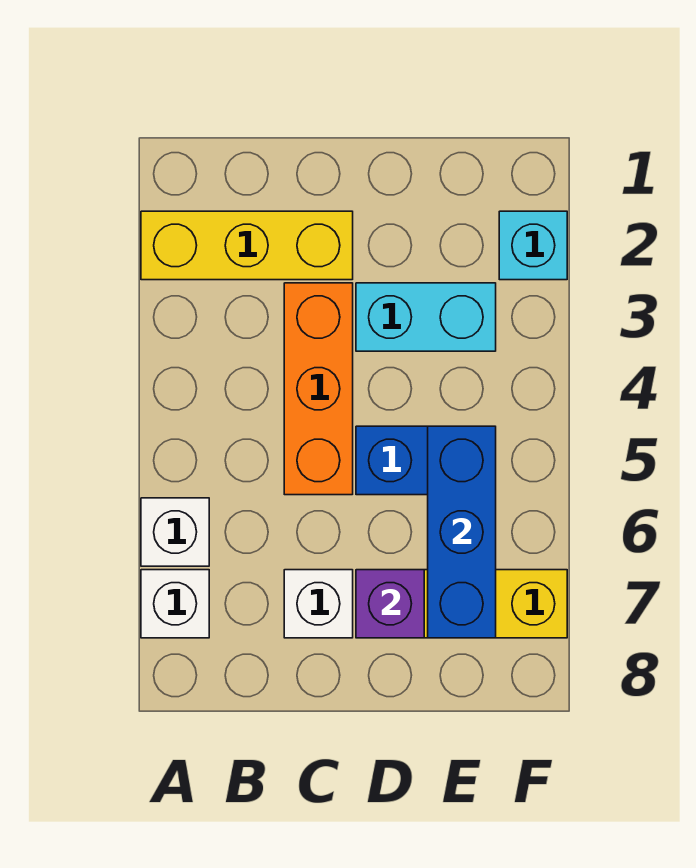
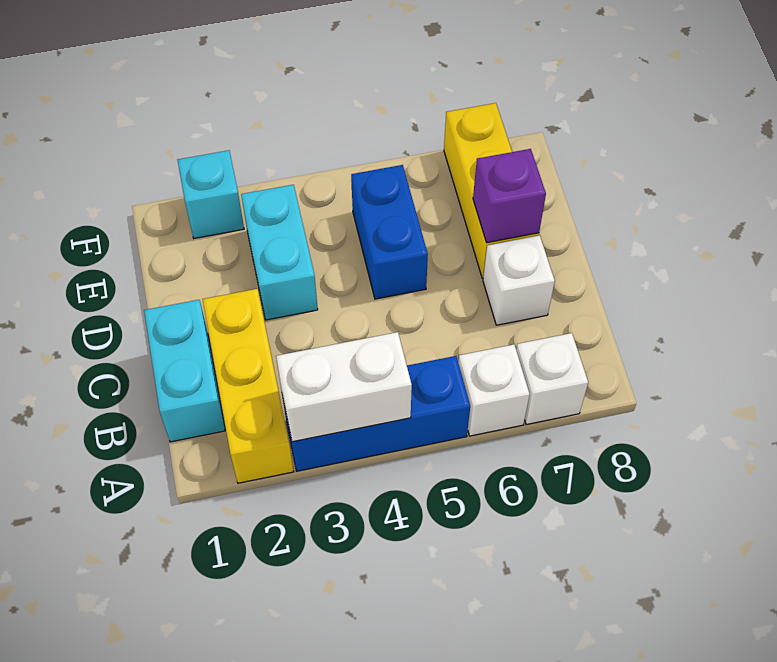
none -> white 1x2 brick [276,332,412,442]
none -> cyan 1x2 brick [144,300,225,442]
orange 1x3 brick [284,283,353,495] -> none
blue 1x3 brick [428,426,496,638] -> blue 1x3 brick moved to [282,356,470,471]

